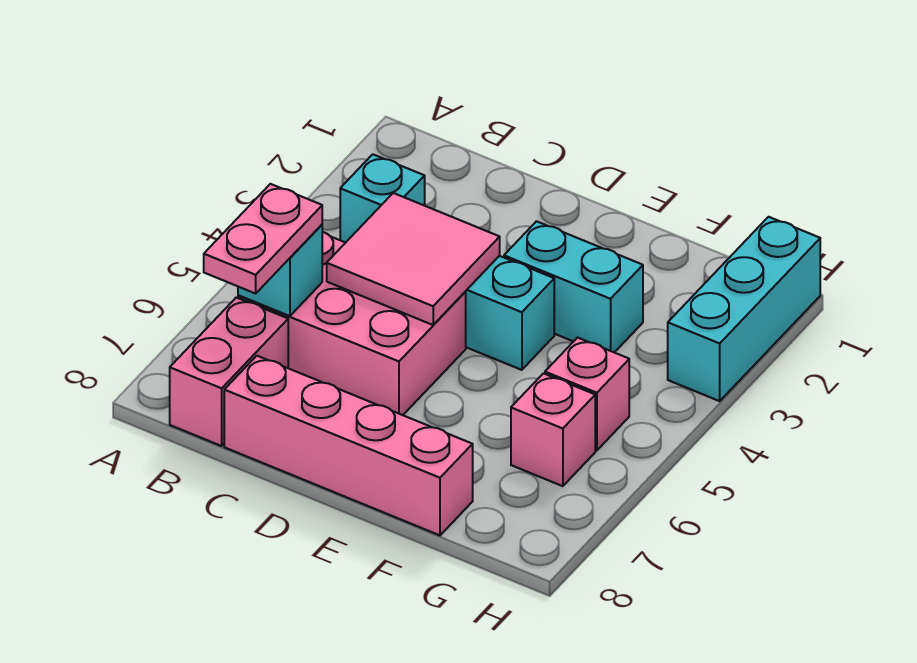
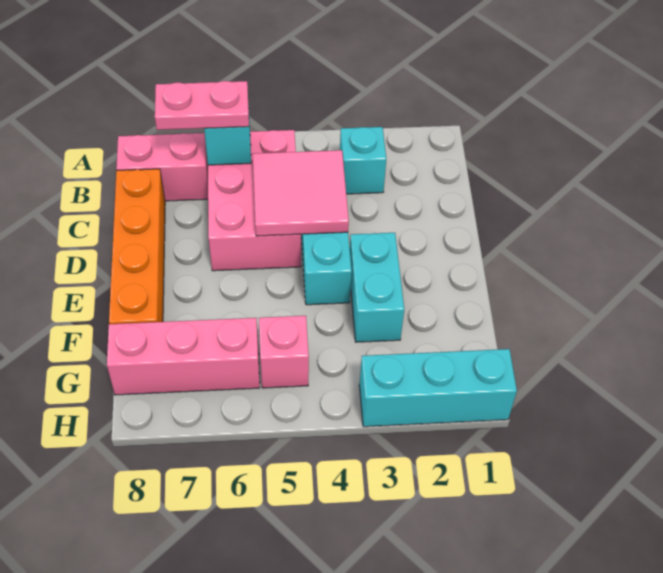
pink 1x4 brick [224,356,473,535] -> orange 1x4 brick [109,169,165,324]
pink 1x1 brick [511,373,595,486] -> pink 1x3 brick [107,318,260,395]

